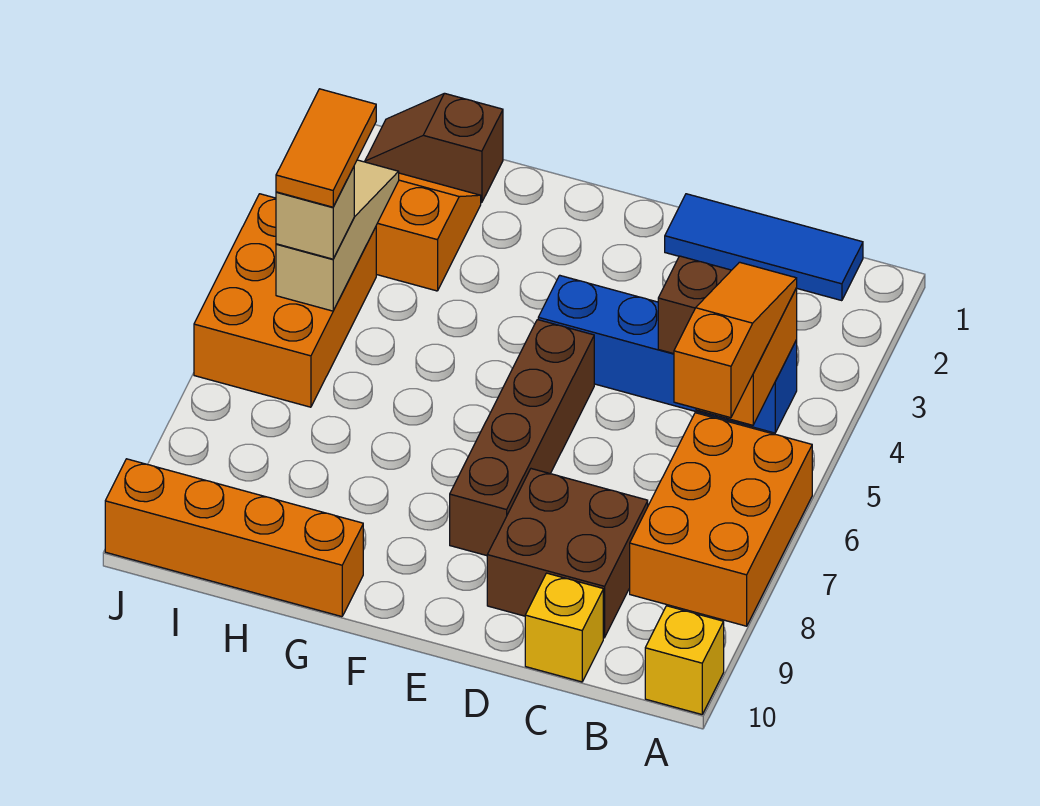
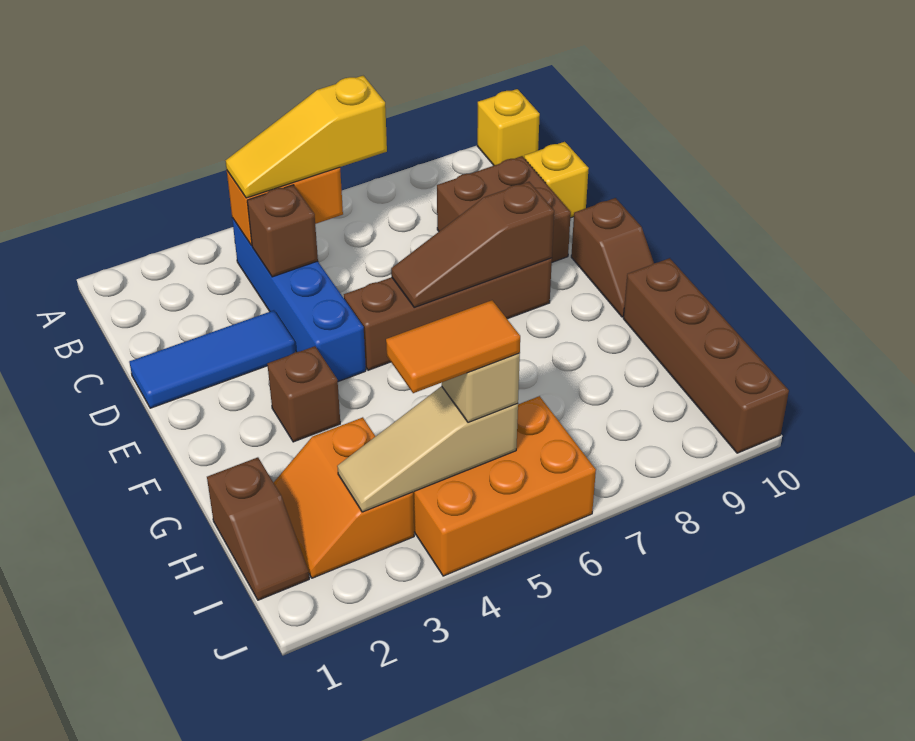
orange 2x3 brick [630,413,812,626] -> none
blue 1x3 tile [665,194,863,301] -> blue 1x3 tile turned to [129,310,295,408]
orange 1x3 slope [674,262,797,418] -> yellow 1x3 slope [226,76,387,198]
none -> brown 1x3 slope [391,182,554,307]
none -> brown 1x2 slope [571,198,654,317]
none -> brown 1x1 brick [267,346,340,442]
orange 1x4 brick [105,459,363,617] -> brown 1x4 brick [623,258,789,453]

